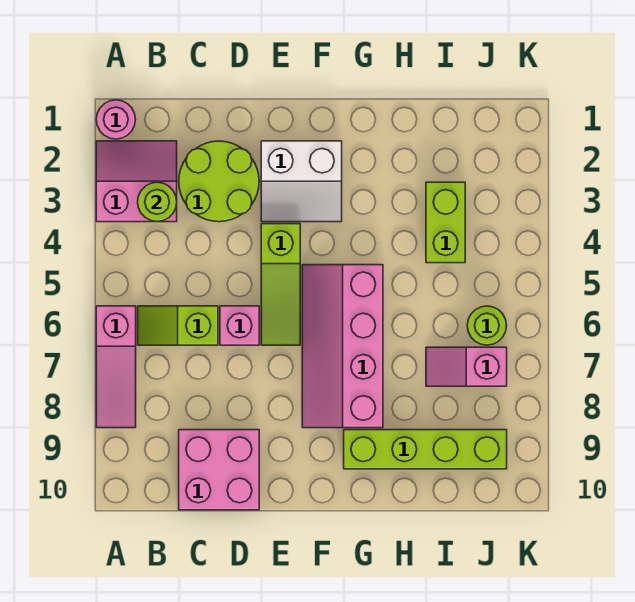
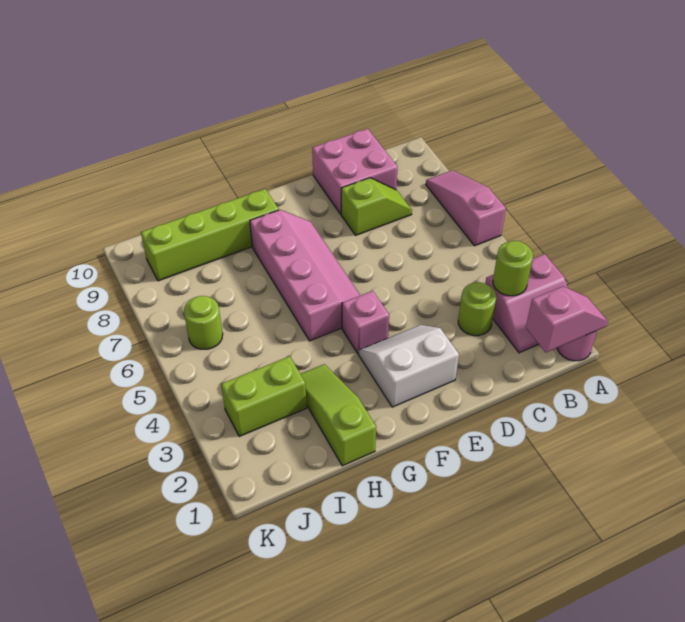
lime 1x2 slope [138,306,218,345] -> lime 1x2 slope moved to [341,178,412,235]
lime 2x2 round brick [179,141,259,222] -> lime 1x1 round brick [458,282,496,336]
pink 1x1 brick [220,306,259,345] -> pink 1x1 brick moved to [342,291,389,353]
lime 1x3 slope [261,224,300,345] -> lime 1x3 slope moved to [301,364,376,466]
lime 1x2 brick [426,182,465,263] -> lime 1x2 brick turned to [221,356,307,437]
pink 1x2 slope [426,347,507,386] -> pink 1x2 slope moved to [526,286,608,352]

